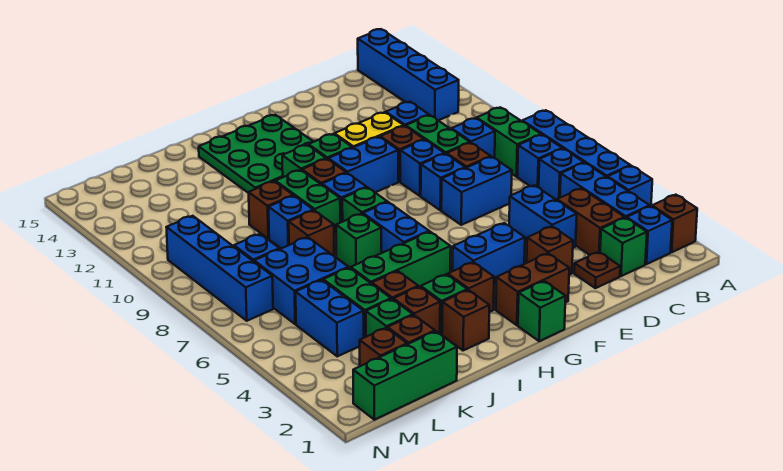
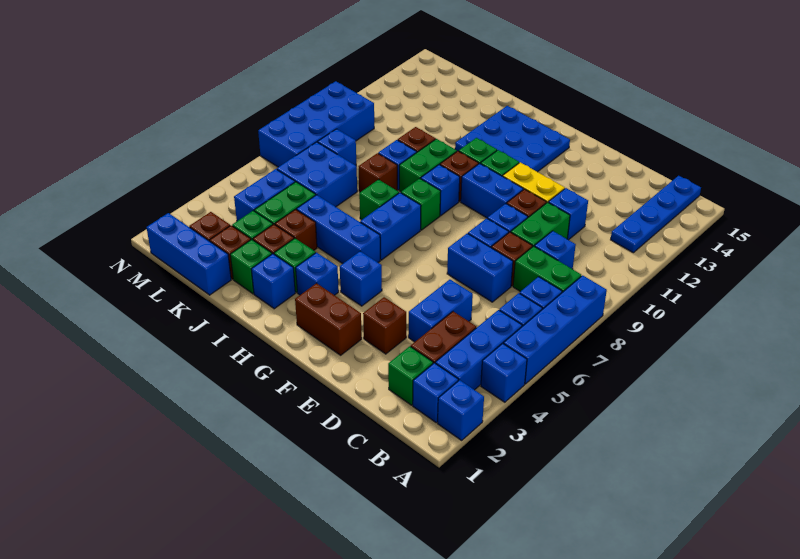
brown 1x1 brick [652,195,697,252] -> blue 1x1 brick [438,380,484,440]
green 1x2 brick [477,107,541,177] -> green 1x2 brick turned to [513,246,581,292]
blue 1x4 brick [358,29,459,121] -> blue 1x4 plate [611,176,701,253]
brown 1x1 plate [574,252,620,288] -> none
blue 1x2 brick [453,223,525,284] -> blue 1x1 brick [340,251,382,306]
green 1x1 brick [518,281,566,341] -> green 1x1 brick moved to [230,240,272,294]
green 3x3 plate [199,115,313,193] -> blue 3x3 plate [455,106,570,172]
brown 1x1 brick [448,262,494,312] -> blue 1x1 brick [296,252,339,295]
green 1x3 brick [351,232,451,287] -> blue 1x3 brick [297,195,380,264]
brown 1x1 brick [442,290,489,351] -> blue 1x1 brick [251,254,295,309]
green 1x3 brick [353,331,457,420] -> blue 1x3 brick [146,213,231,295]
blue 1x4 brick [166,216,273,321] -> blue 2x4 brick [258,81,374,167]

